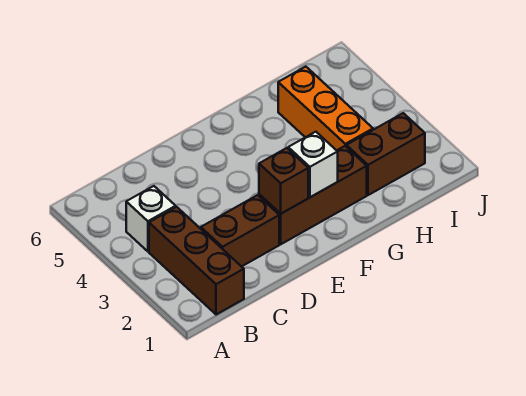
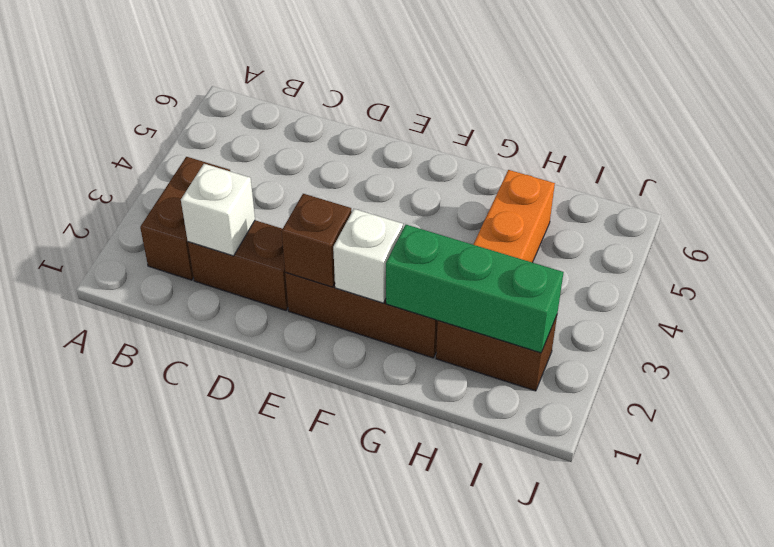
brown 1x3 brick [149,207,244,315] -> brown 1x2 brick [140,157,230,280]
white 1x1 brick [126,186,176,251] -> white 1x1 brick moved to [181,164,255,256]
none -> green 1x3 brick [386,225,564,353]

